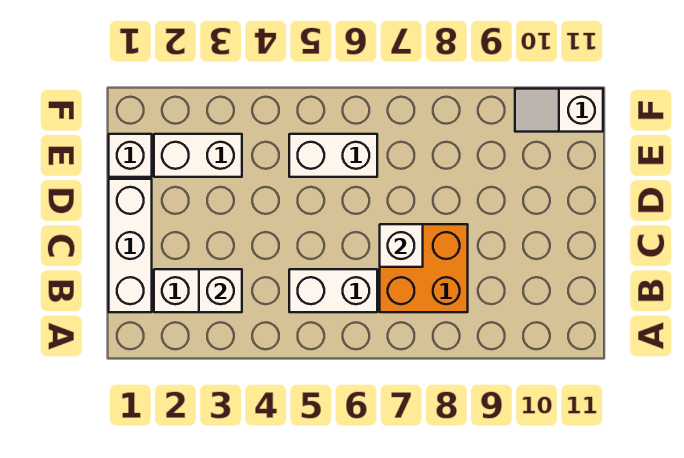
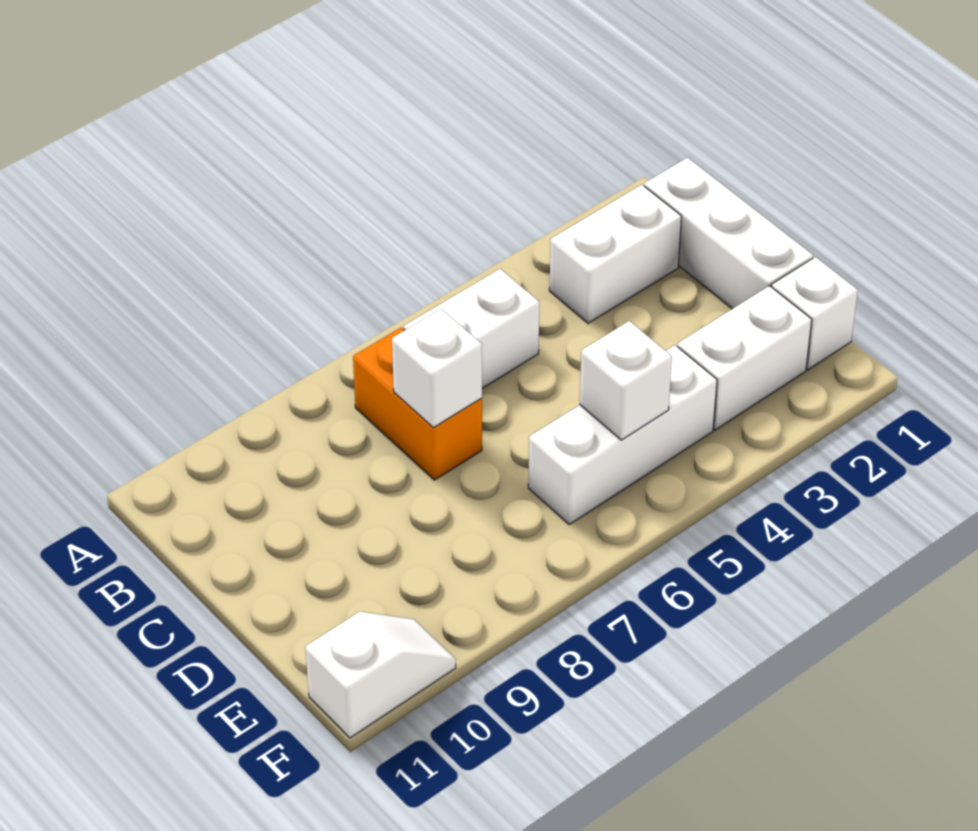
white 1x1 brick [199,269,242,312] -> white 1x1 brick moved to [580,321,672,440]
orange 2x2 brick [380,224,468,312] -> orange 1x2 brick [353,327,482,480]
white 1x2 brick [289,134,377,177] -> white 1x3 brick [528,345,717,524]

